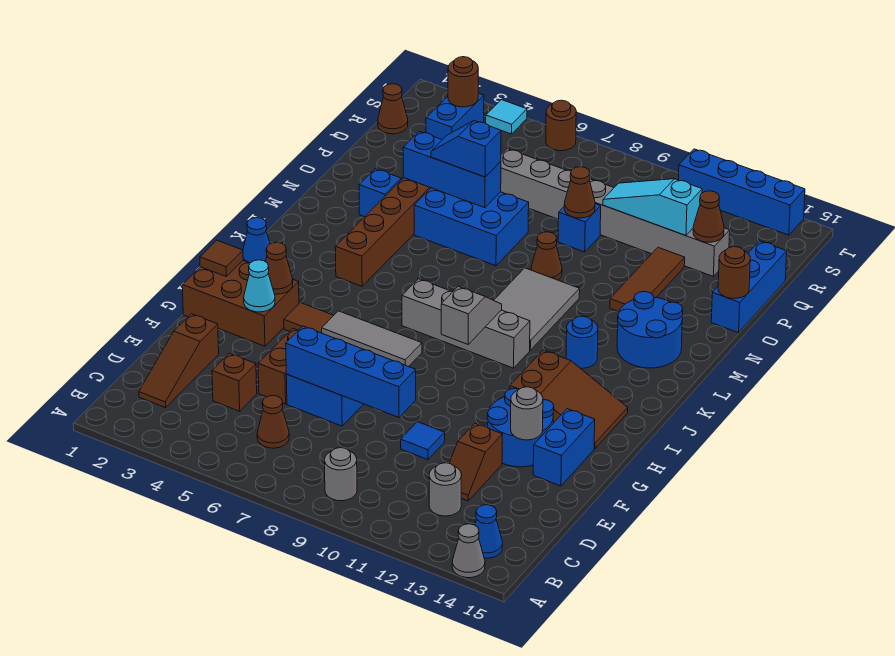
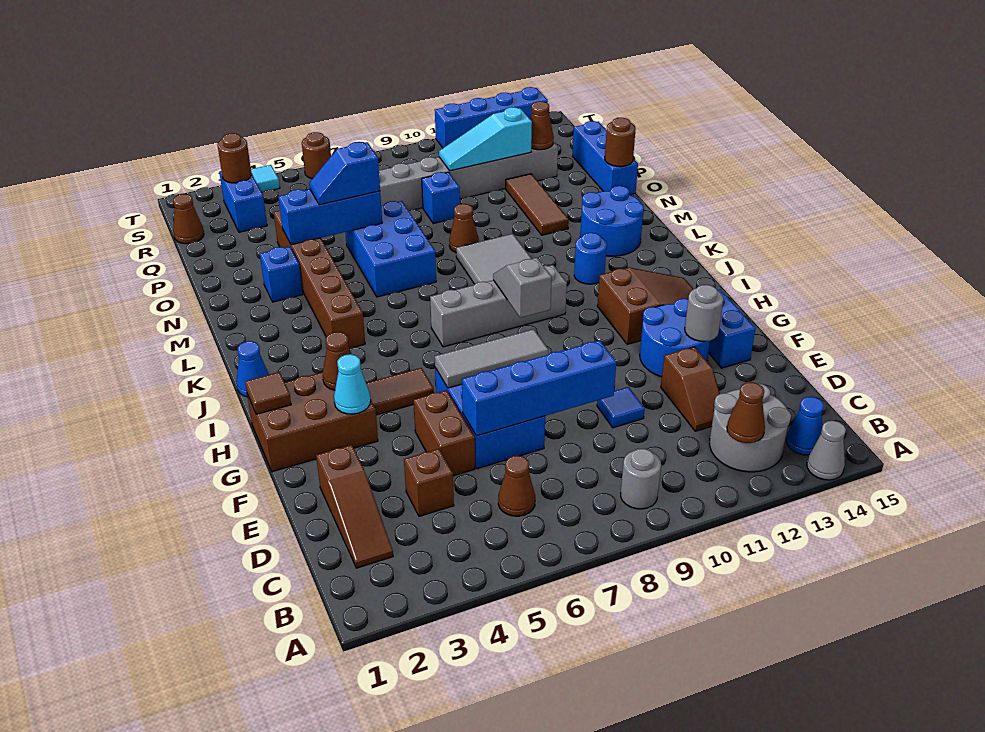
grey 1x1 round brick [429,463,462,516] -> grey 2x2 round brick [710,383,791,472]
blue 2x3 brick [414,188,529,266] -> blue 2x3 brick turned to [345,201,436,297]
brown 1x1 cone [564,167,595,218] -> brown 1x1 cone moved to [727,382,765,443]

